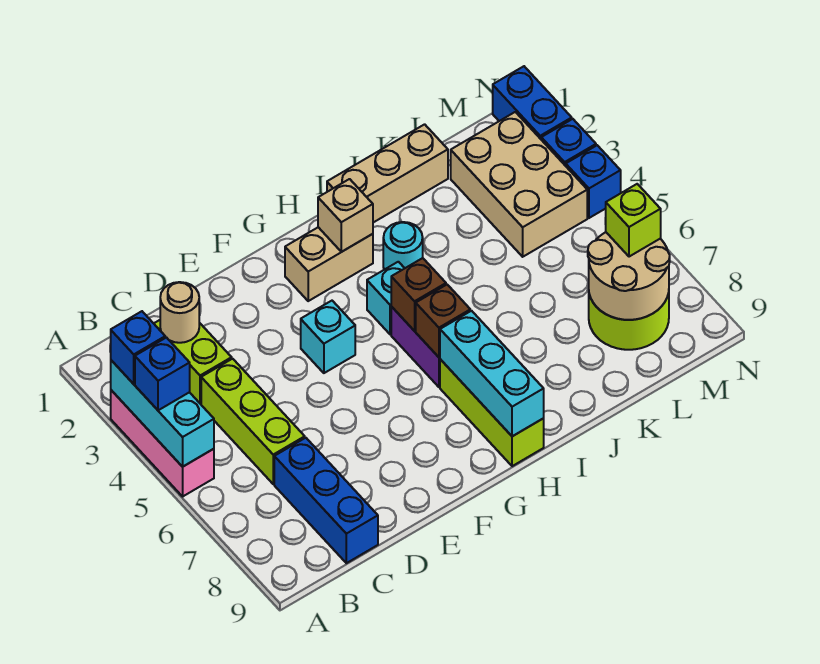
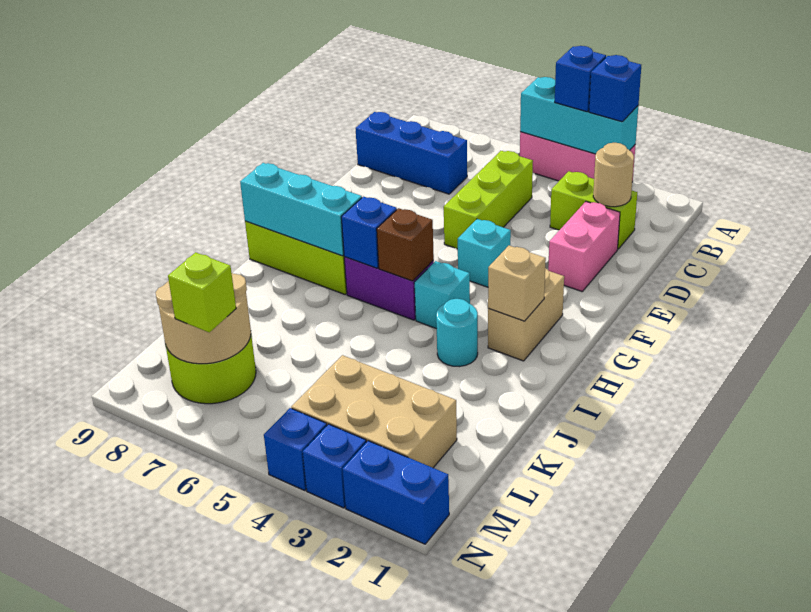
lime 1x3 brick [201,359,305,484] -> lime 1x3 brick turned to [444,151,533,249]
none -> pink 1x2 brick [548,202,620,291]
brown 1x1 brick [416,285,470,357] -> blue 1x1 brick [341,197,397,268]
tan 1x3 brick [327,124,448,223] -> none

